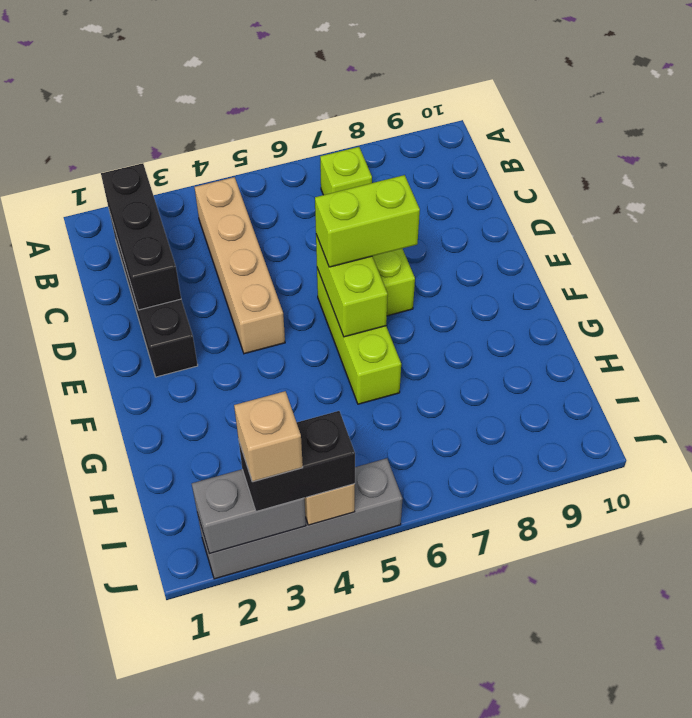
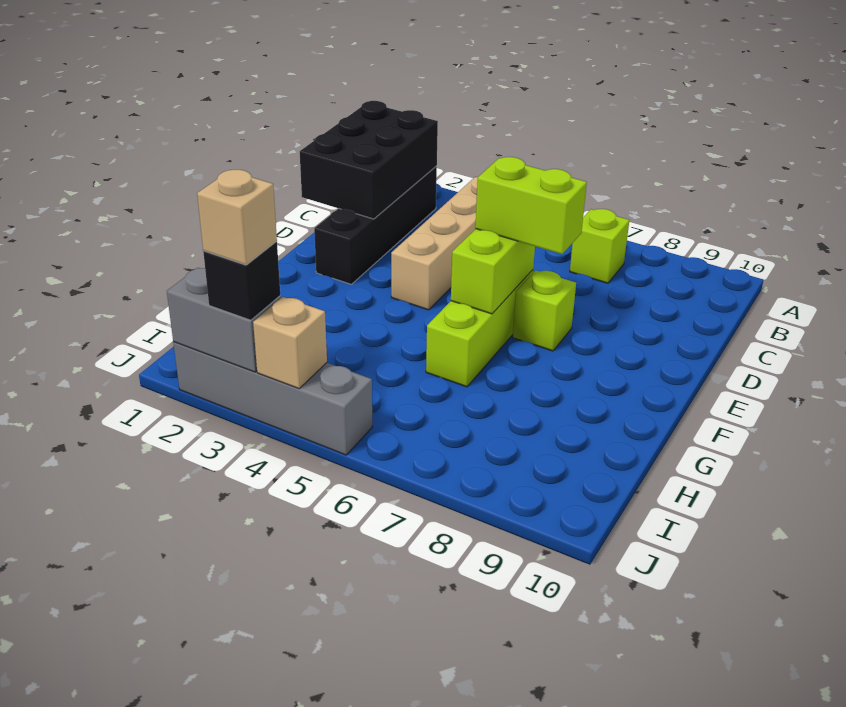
black 1x3 brick [101,163,181,310] -> black 2x3 brick [300,101,438,219]
black 1x2 brick [239,411,355,512] -> black 1x1 brick [203,241,280,320]

